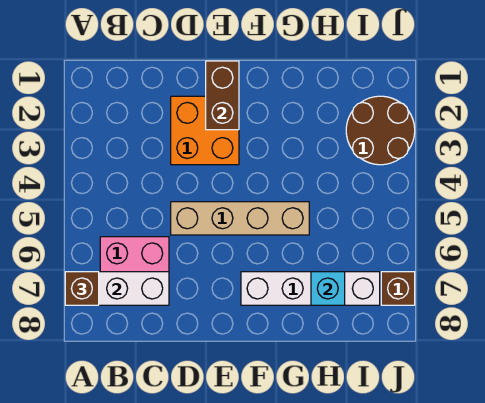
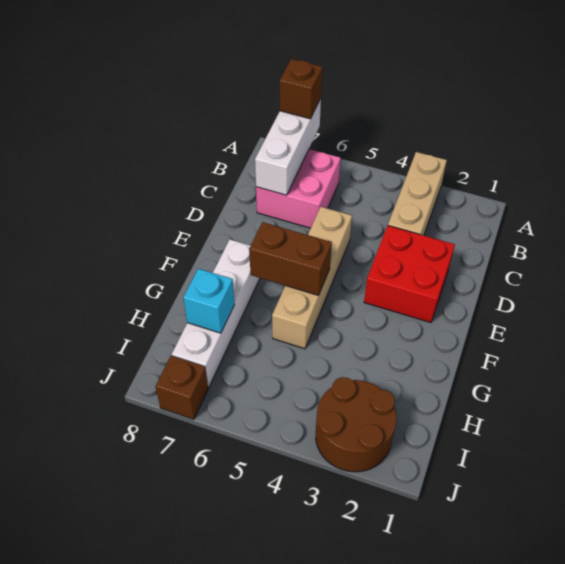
none -> tan 1x3 brick [388,152,447,235]
orange 2x2 brick [171,96,239,165] -> red 2x2 brick [364,226,455,323]
brown 1x2 brick [206,61,239,130] -> brown 1x2 brick moved to [249,222,332,295]

